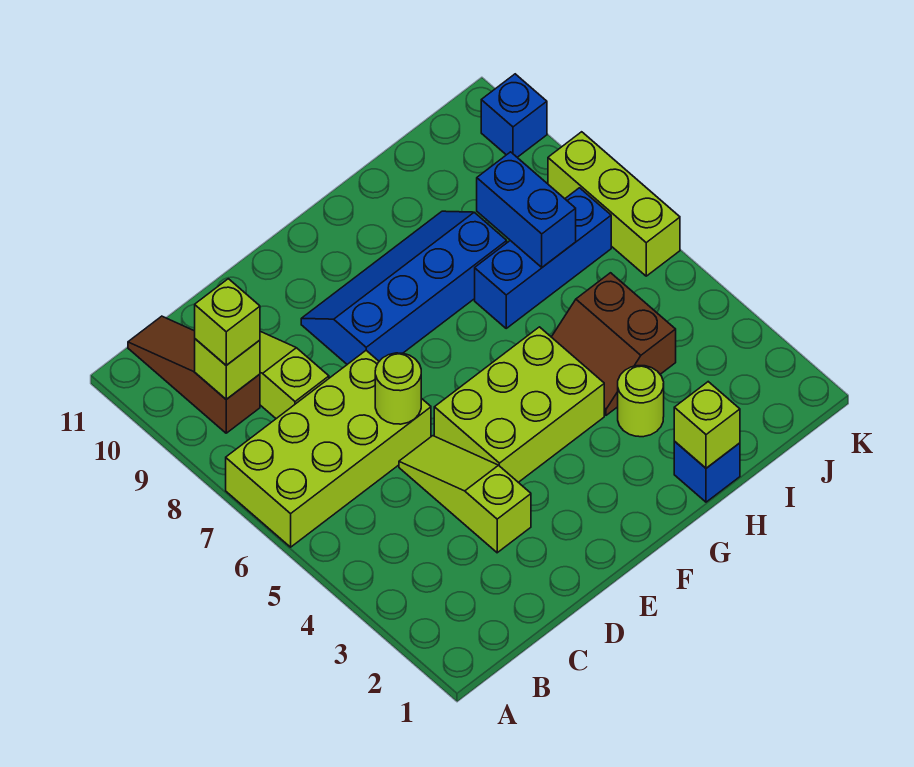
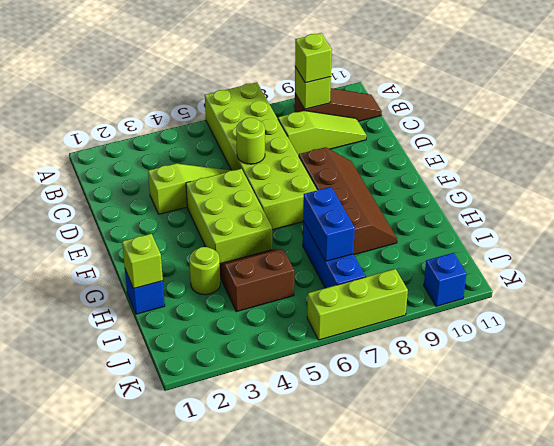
lime 2x4 brick [226,351,431,547] -> lime 2x6 brick [205,82,317,230]
blue 2x4 slope [301,211,507,364] -> brown 2x4 slope [299,147,397,255]
blue 1x2 brick [477,152,576,267] -> blue 1x2 brick turned to [303,187,355,261]

